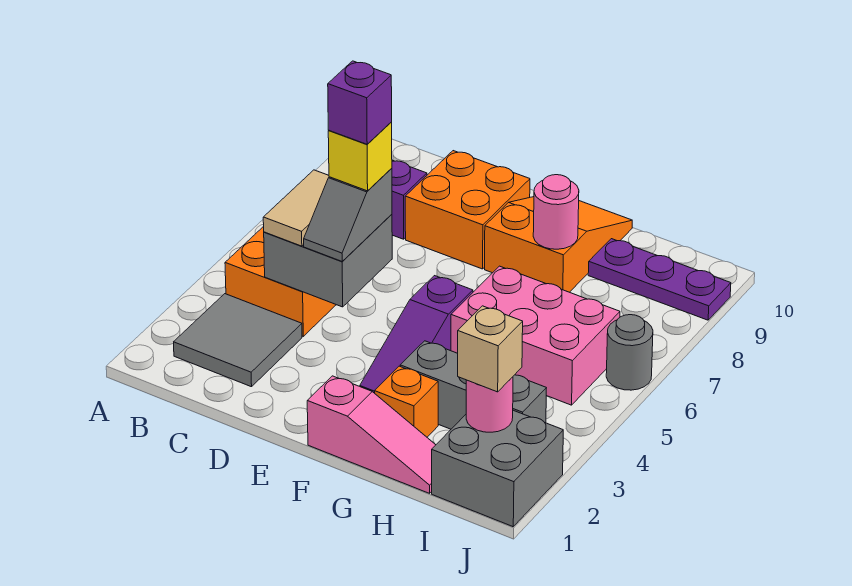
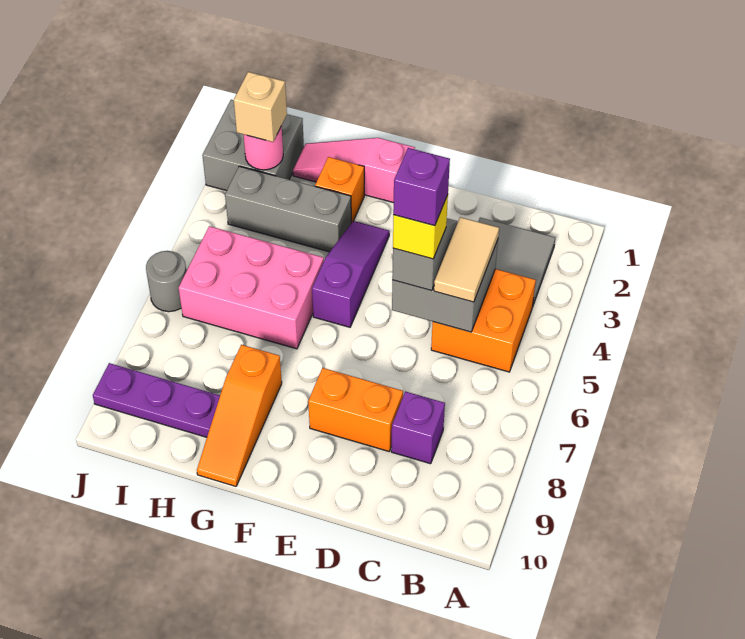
orange 2x2 brick [405,151,530,269] -> orange 1x2 brick [308,368,403,451]
orange 2x3 slope [485,197,632,292] -> orange 1x3 slope [197,345,282,486]
pink 1x1 round brick [533,175,579,249] -> none

